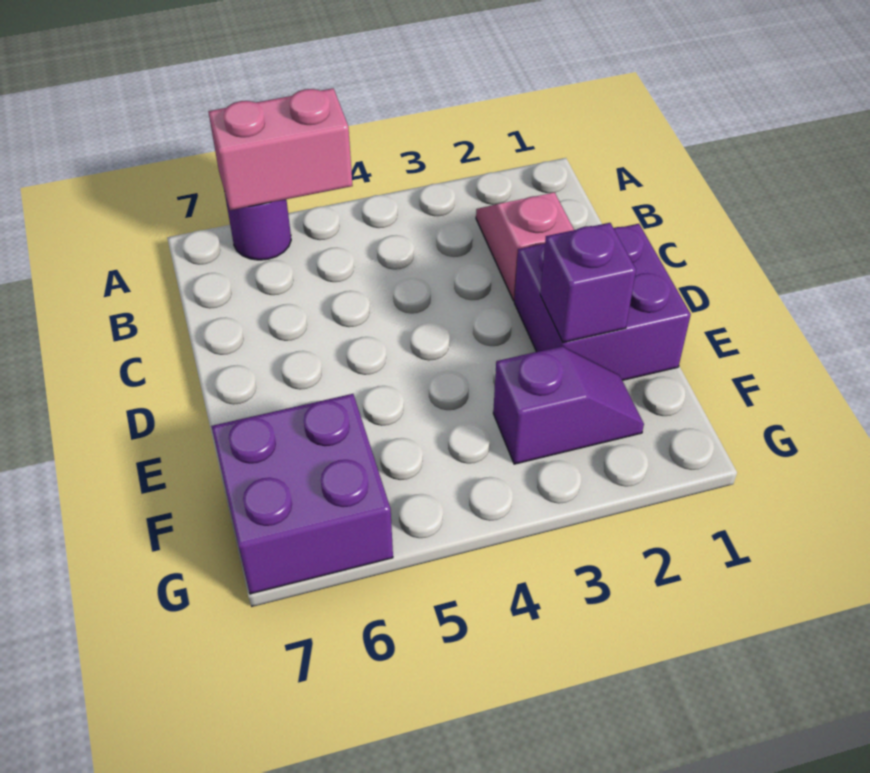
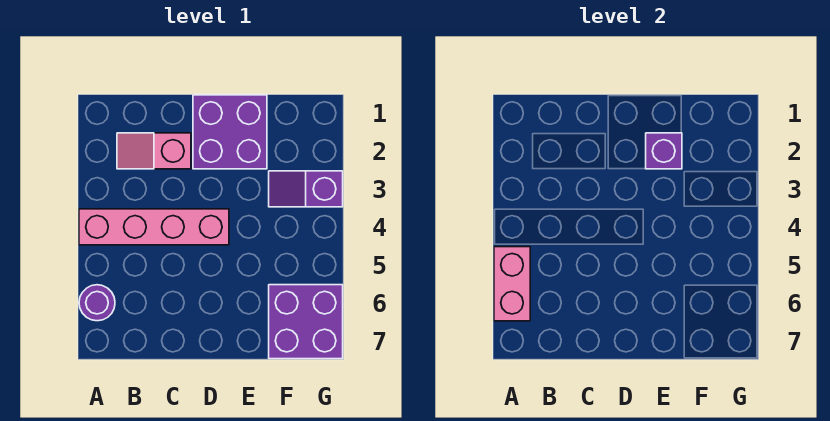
none -> pink 1x4 brick [79,209,229,245]
purple 1x2 slope [493,346,644,464] -> purple 1x2 slope turned to [269,171,343,207]

